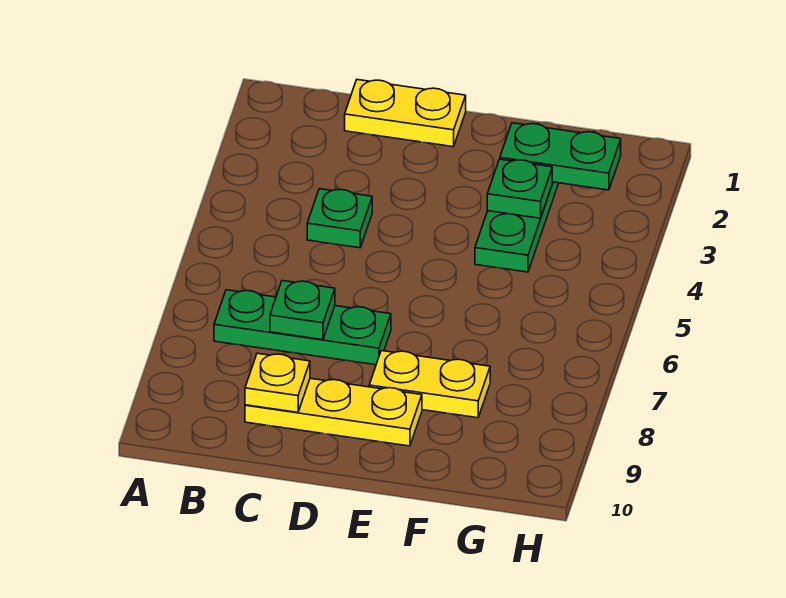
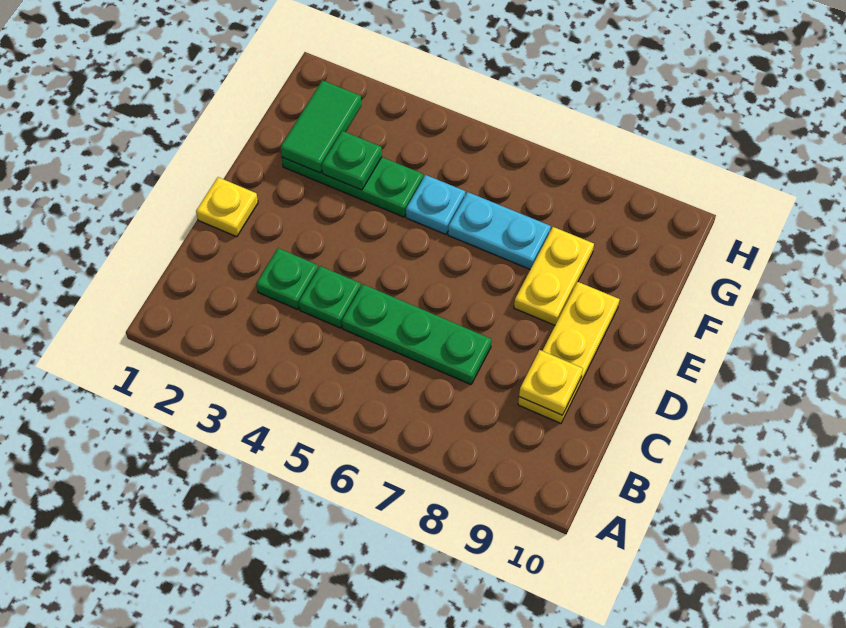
green 1x3 plate [214,290,391,365] -> green 1x3 plate turned to [342,284,491,385]
yellow 1x2 plate [345,80,466,147] -> yellow 1x1 plate [196,177,258,237]
green 1x1 plate [270,281,335,340] -> green 1x1 plate moved to [256,248,318,310]
green 1x2 plate [500,123,621,190] -> green 1x2 tile [280,80,361,173]
none -> cyan 1x1 plate [406,175,465,234]
none -> cyan 1x2 plate [448,192,551,269]

